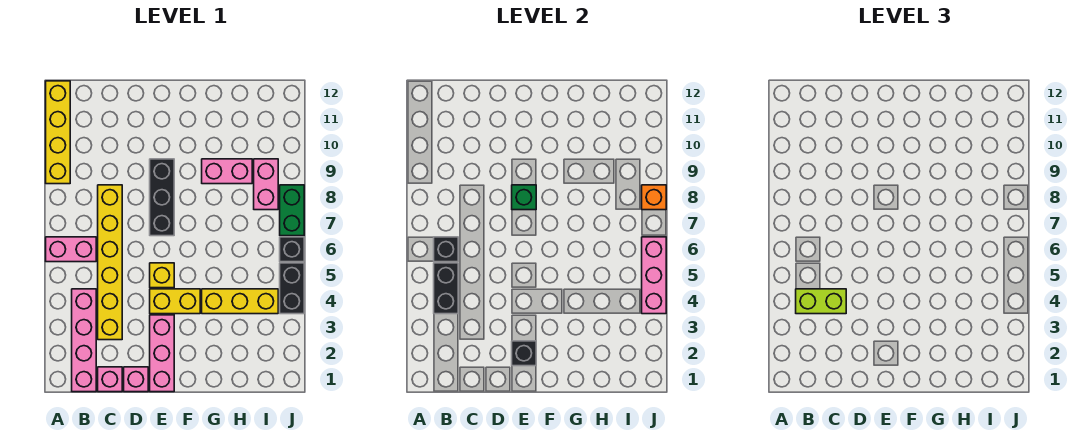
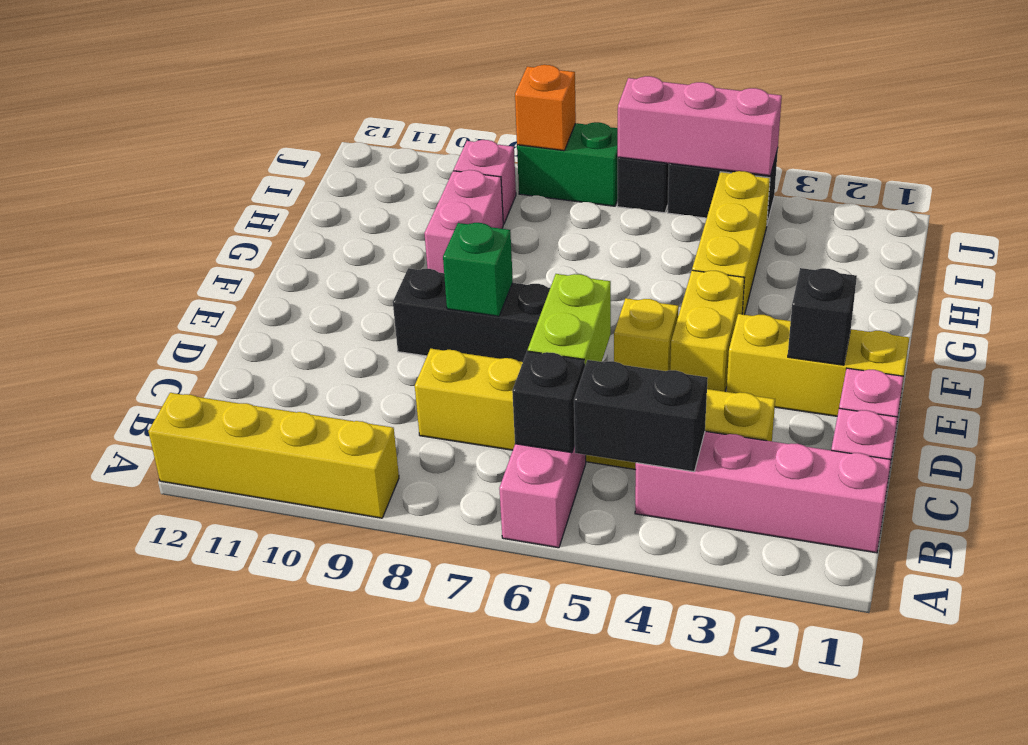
lime 1x2 brick [796,289,846,314] -> lime 1x2 brick moved to [528,274,611,365]
pink 1x3 brick [150,315,174,392] -> yellow 1x3 brick [726,314,909,416]
pink 1x2 brick [254,159,278,210] -> pink 1x1 brick [454,140,516,224]

